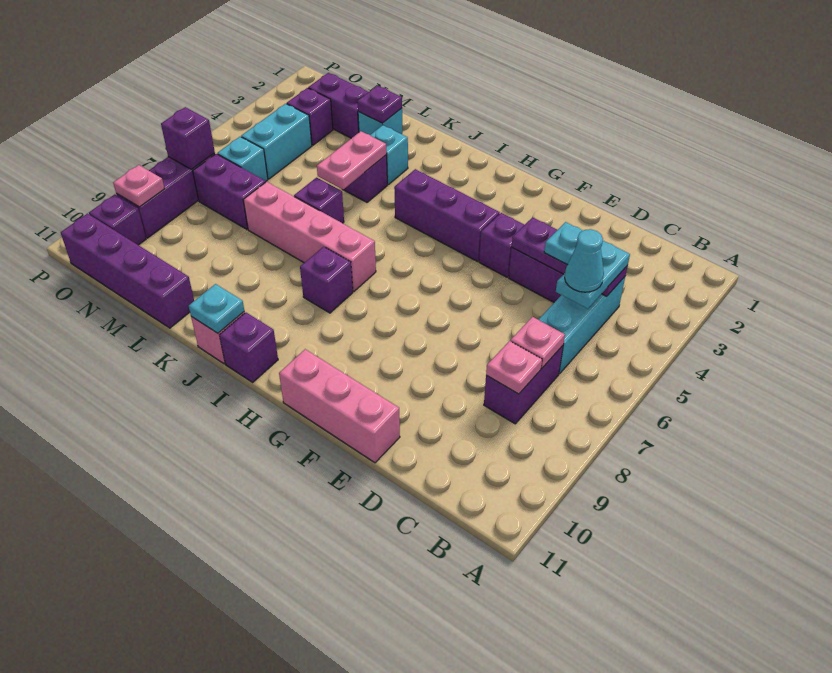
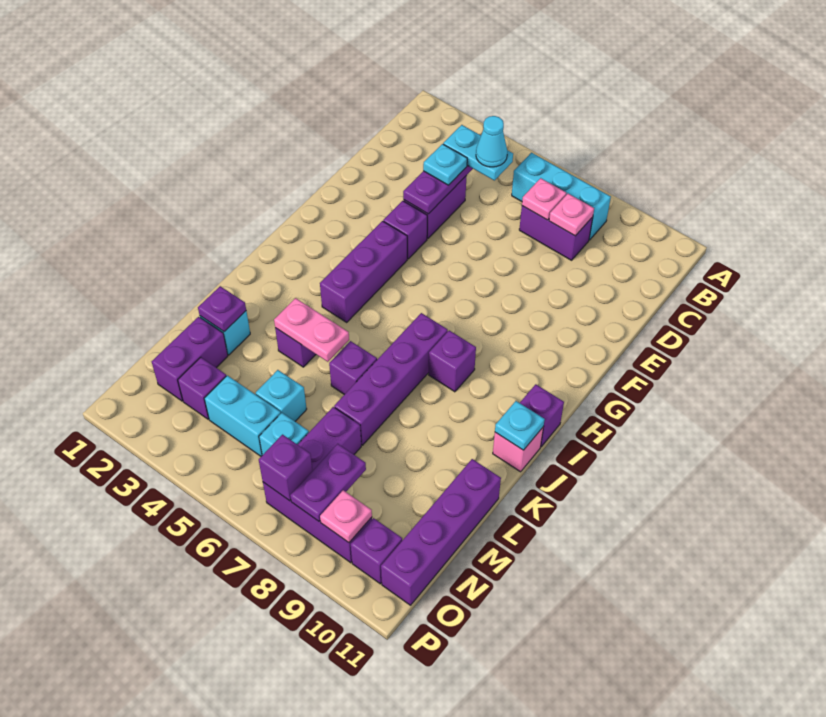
cyan 1x3 brick [538,277,625,374] -> cyan 1x3 brick moved to [512,153,611,240]
pink 1x3 brick [279,349,400,463] -> none
pink 1x4 brick [244,182,376,292] -> purple 1x4 brick [334,313,448,445]
cyan 1x1 brick [370,125,408,185] -> cyan 1x1 brick moved to [256,370,307,421]
none -> purple 1x2 plate [290,444,366,521]

